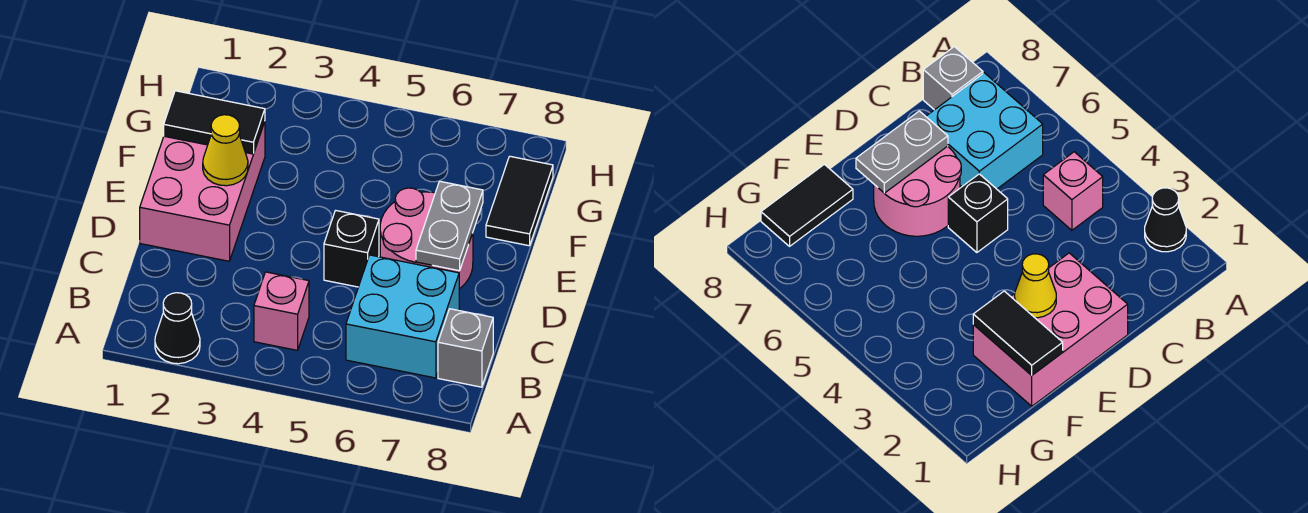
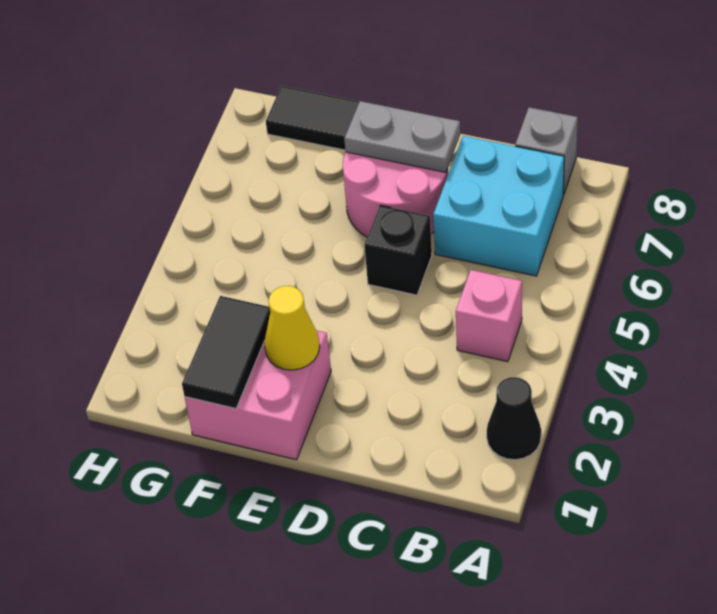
pink 2x3 brick [140,122,265,261] -> pink 2x2 brick [185,331,331,460]

